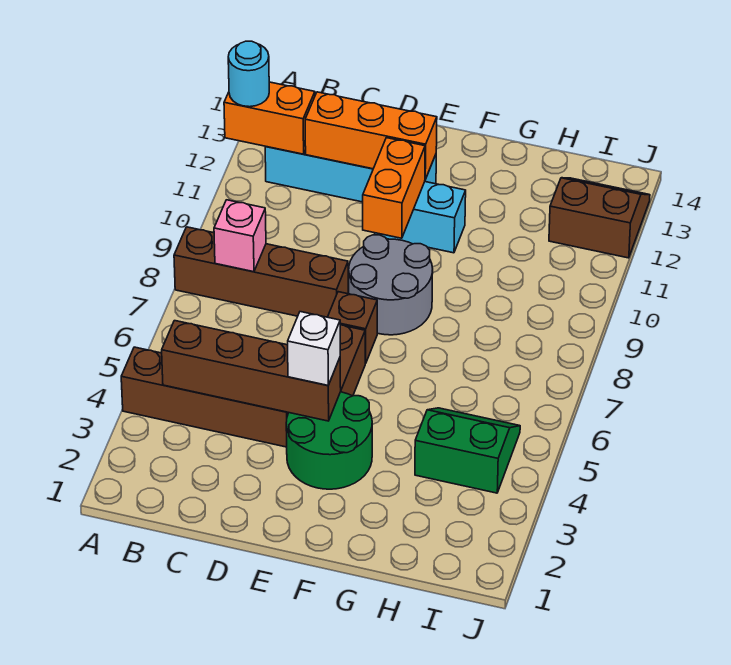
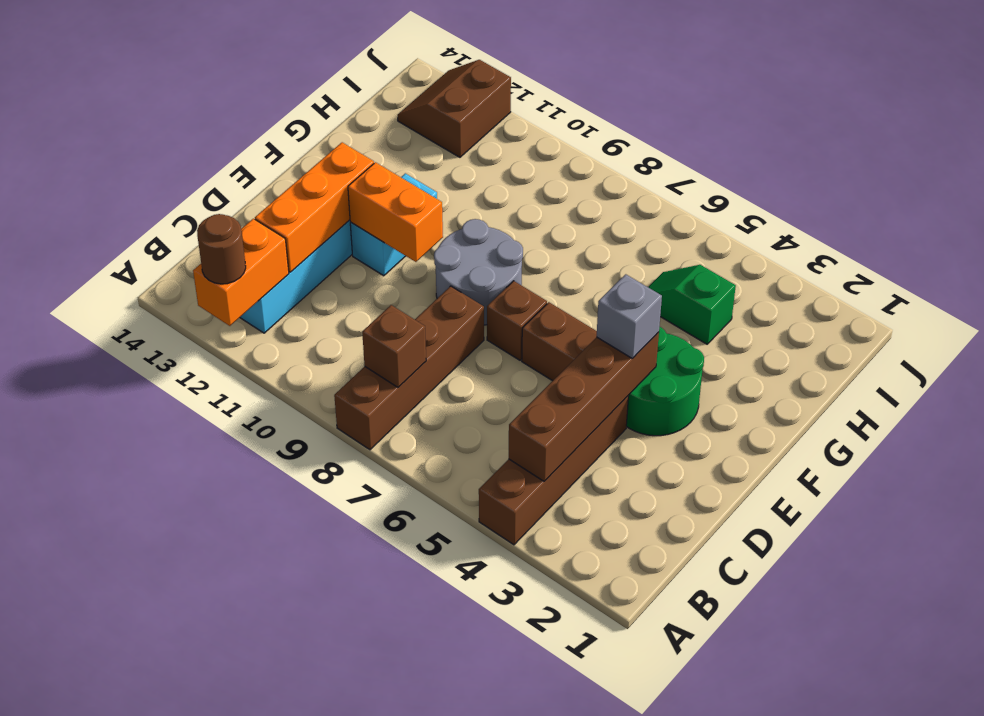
cyan 1x1 round brick [228,41,269,107] -> brown 1x1 round brick [197,214,246,284]
pink 1x1 brick [214,200,266,272] -> brown 1x1 brick [362,305,426,387]
white 1x1 brick [288,312,340,385] -> grey 1x1 brick [597,274,662,359]
green 2x2 slope [415,408,520,493] -> green 1x2 slope [648,265,736,344]

